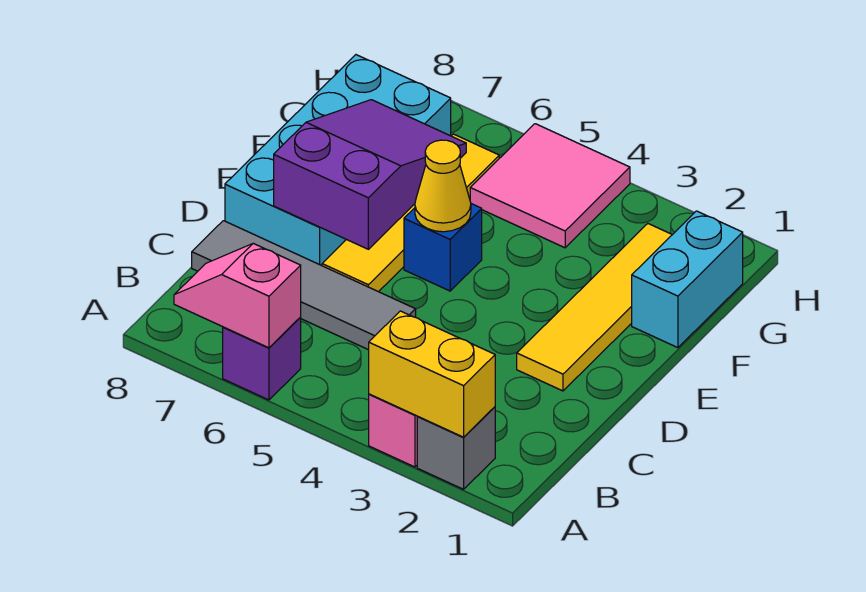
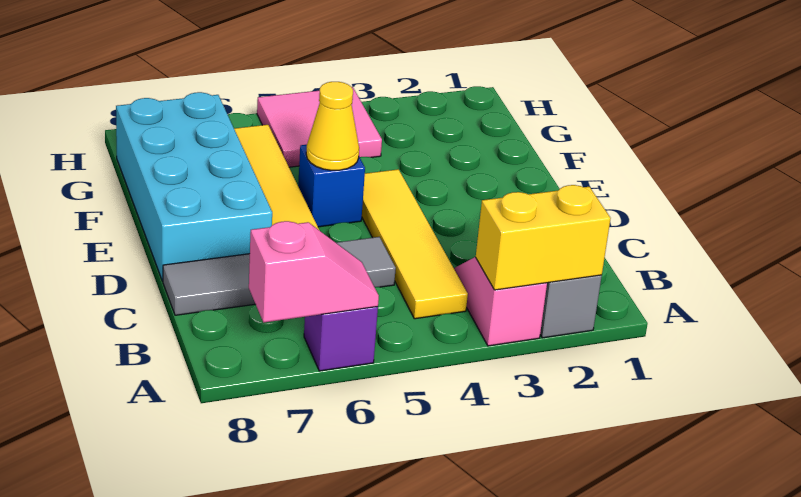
pink 1x2 slope [174,243,301,348] -> pink 1x2 slope turned to [249,221,379,323]
yellow 1x4 tile [517,224,672,391] -> yellow 1x4 tile moved to [362,169,468,319]
purple 2x3 slope [274,100,466,249] -> none
cyan 1x2 brick [632,211,743,348] -> none

